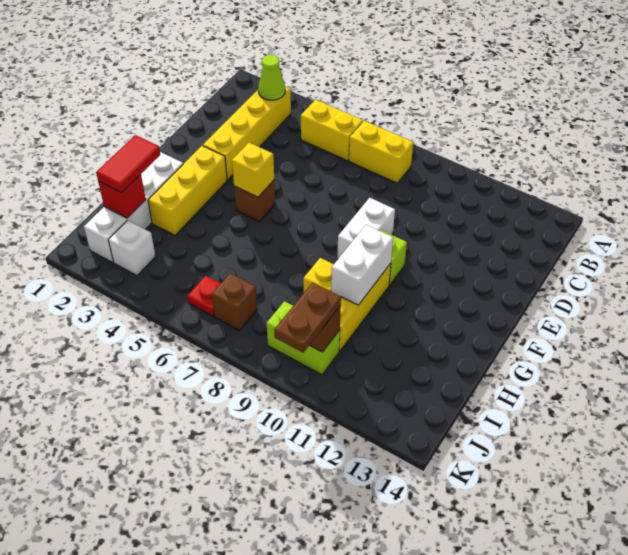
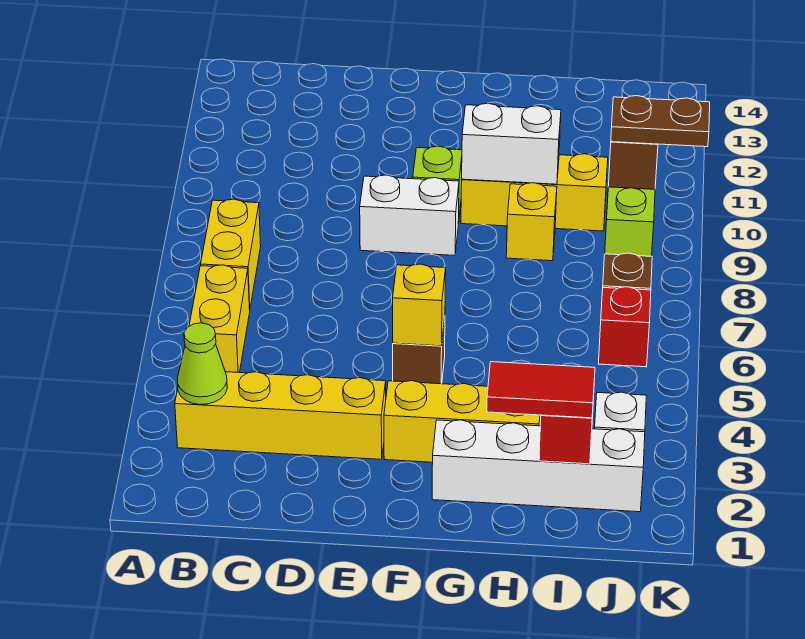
red 1x1 plate [188,276,221,316] -> red 1x1 brick [599,287,651,367]

